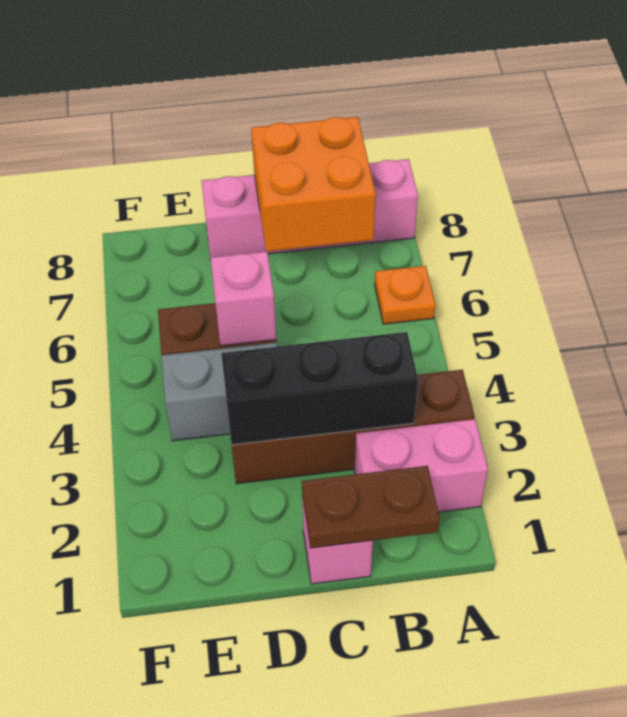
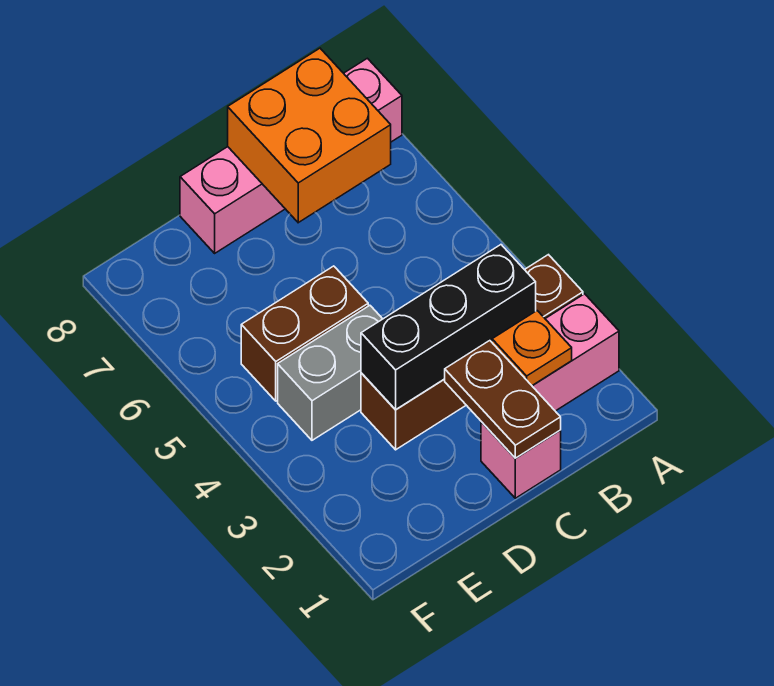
orange 1x1 plate [375,266,436,324] -> orange 1x1 plate moved to [492,311,572,385]
brown 1x2 plate [302,466,440,548] -> brown 1x2 plate turned to [445,341,561,458]
pink 1x1 brick [210,251,276,346] -> none

